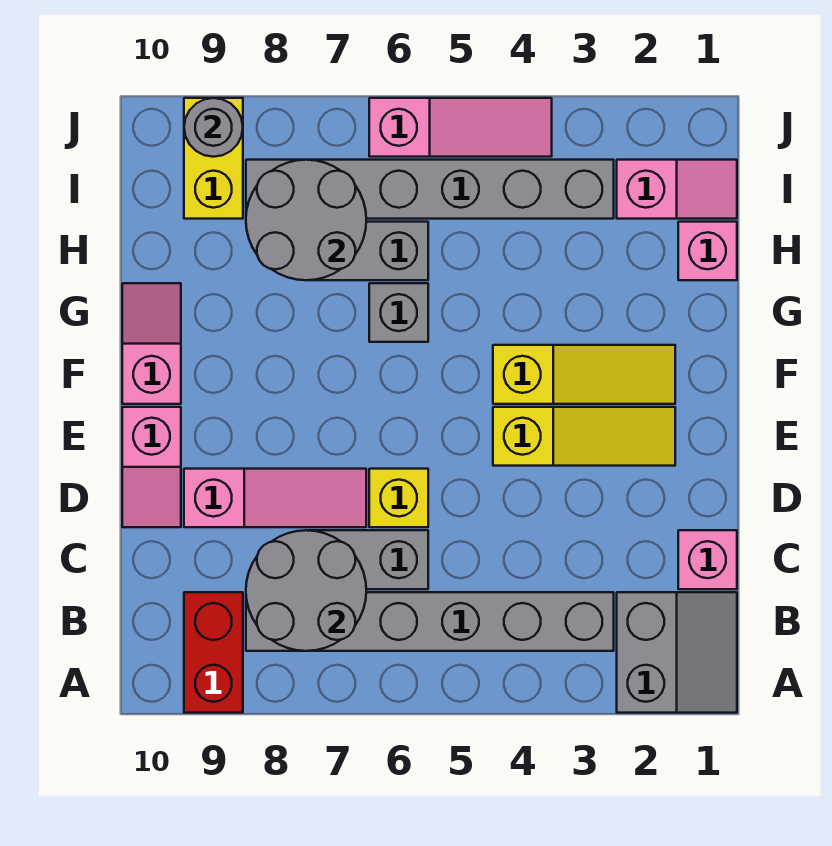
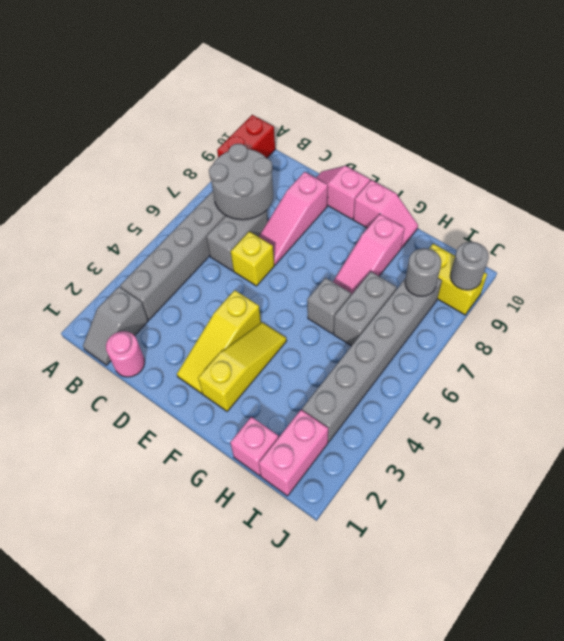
grey 2x2 slope [617,592,737,713] -> grey 1x2 slope [83,287,148,365]
red 1x2 brick [184,592,243,713] -> red 1x2 brick turned to [217,115,275,158]
pink 1x1 brick [678,530,737,589] -> pink 1x1 round brick [106,331,145,377]
yellow 1x3 slope [493,345,675,404] -> yellow 1x3 slope turned to [198,322,287,411]
grey 2x2 round brick [246,160,366,280] -> grey 1x1 round brick [405,248,441,296]
pink 1x2 slope [617,160,737,219] -> pink 1x2 brick [259,410,328,496]
pink 1x3 slope [369,98,552,157] -> pink 1x3 slope moved to [333,214,405,295]

